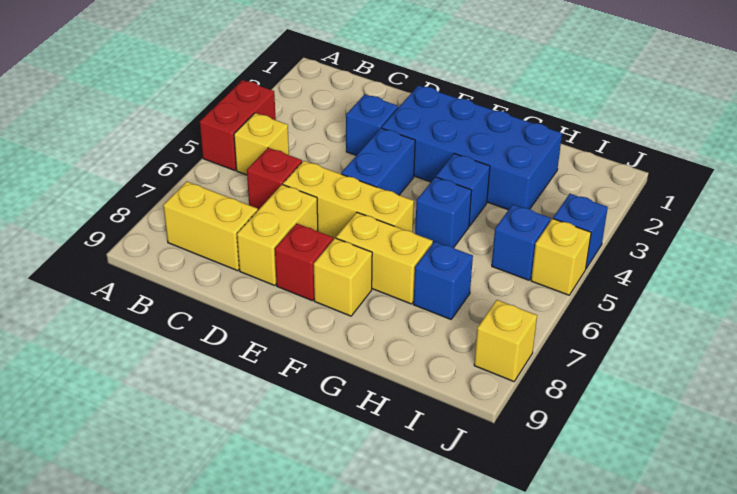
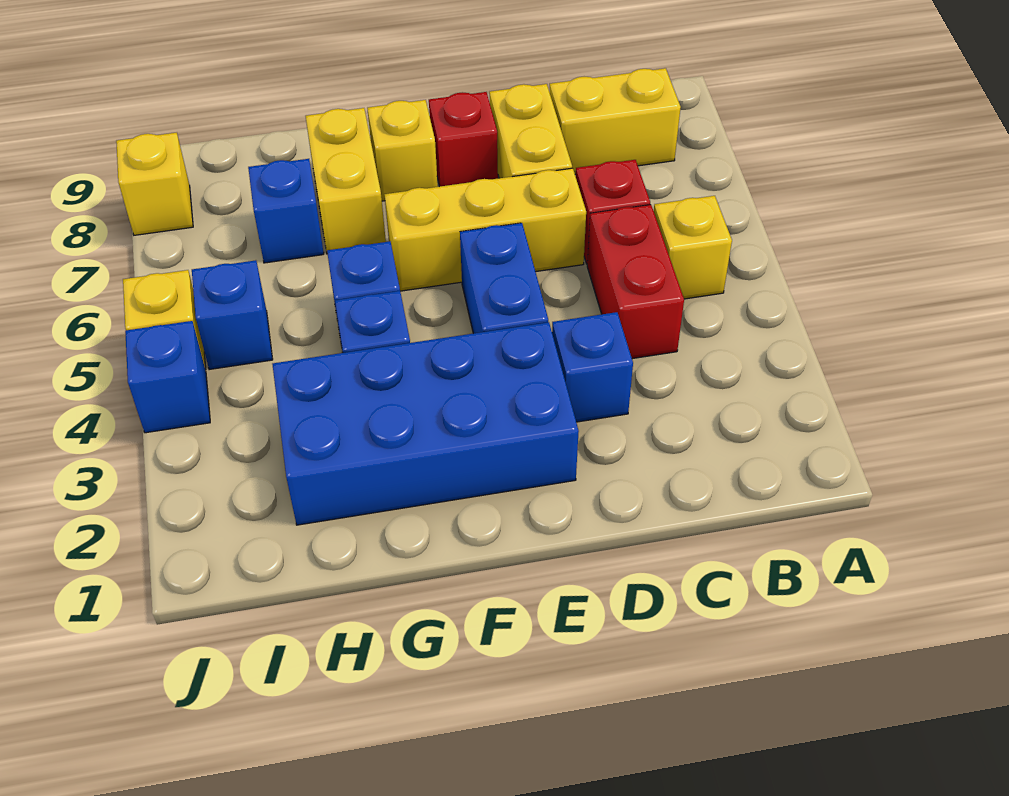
red 1x2 brick [200,80,276,170] -> red 1x2 brick moved to [587,205,684,359]
yellow 1x2 brick [336,213,433,304] -> yellow 1x2 brick turned to [306,108,386,252]

